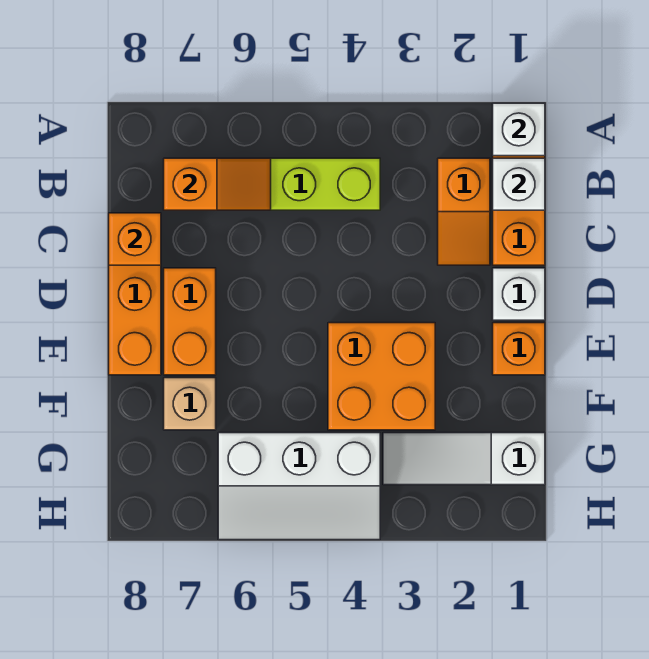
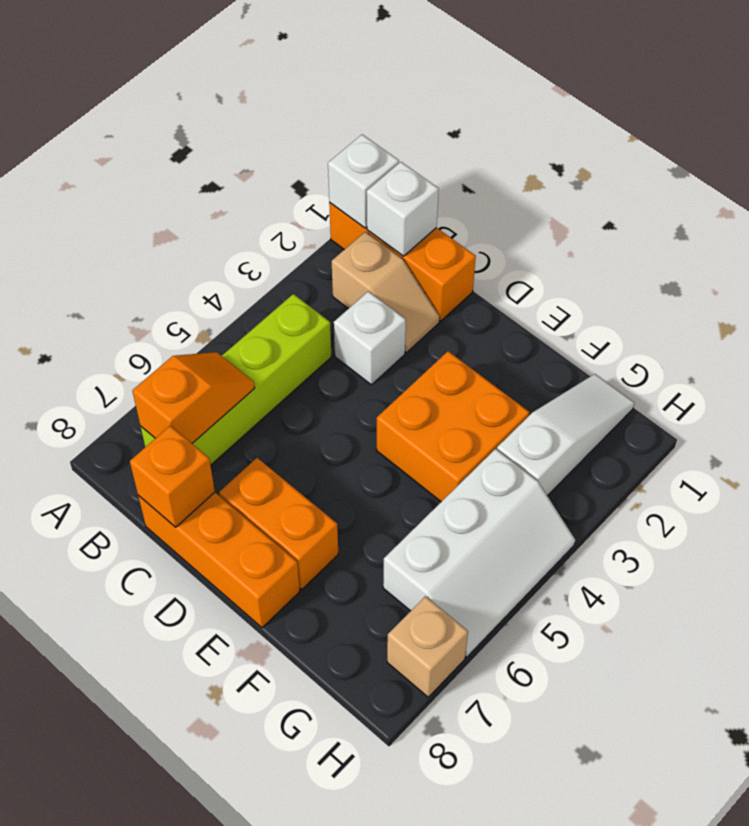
orange 1x2 slope [438,158,490,265] -> tan 1x2 slope [332,232,440,353]
white 1x1 brick [493,268,545,320] -> white 1x1 brick moved to [334,291,406,385]
orange 1x1 brick [493,323,545,375] -> none
tan 1x1 brick [164,378,216,430] -> tan 1x1 brick moved to [387,596,468,697]
white 1x3 slope [383,433,545,485] -> white 1x3 slope turned to [497,374,634,496]

